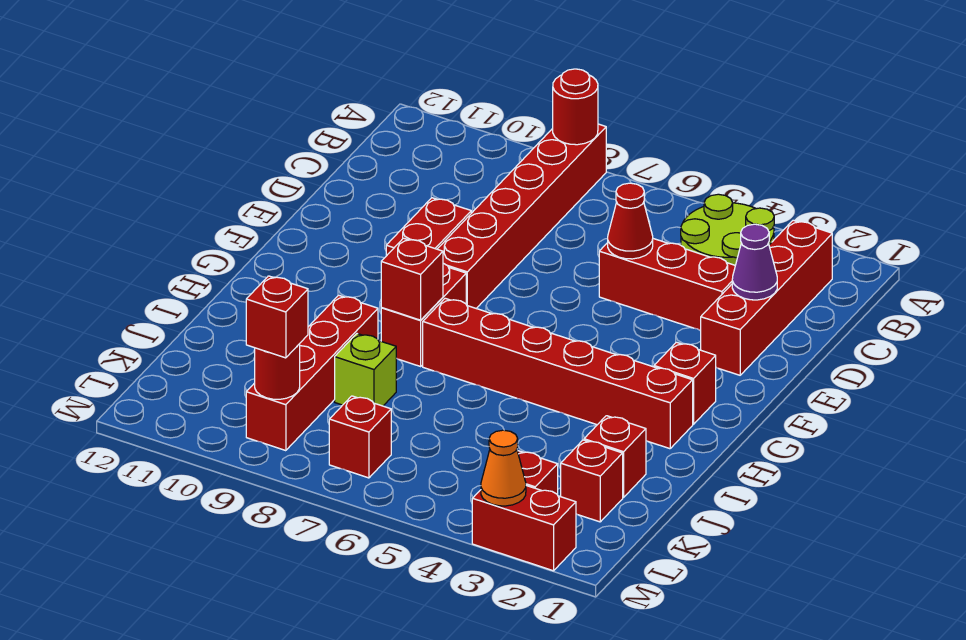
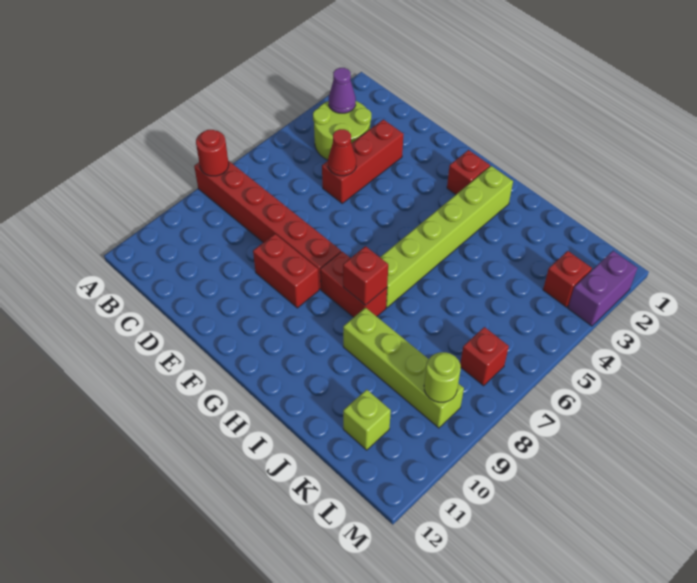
red 1x4 brick [700,220,832,375] -> none
purple 1x1 cone [732,224,777,300] -> purple 1x1 cone moved to [329,68,356,113]
red 1x6 brick [423,298,693,449] -> lime 1x6 brick [380,166,513,308]
red 1x4 brick [246,295,378,451] -> lime 1x4 brick [343,307,464,428]
red 1x1 brick [584,416,646,497] -> none
lime 1x1 brick [335,334,396,406] -> lime 1x1 brick moved to [343,390,391,450]
red 1x1 brick [561,440,623,522] -> none
red 1x1 round brick [255,344,300,399] -> lime 1x1 round brick [424,352,461,402]
red 1x1 brick [246,276,308,358] -> none
red 1x2 brick [472,486,576,571] -> purple 1x2 brick [568,251,638,326]
orange 1x1 cone [481,430,526,506] -> none

